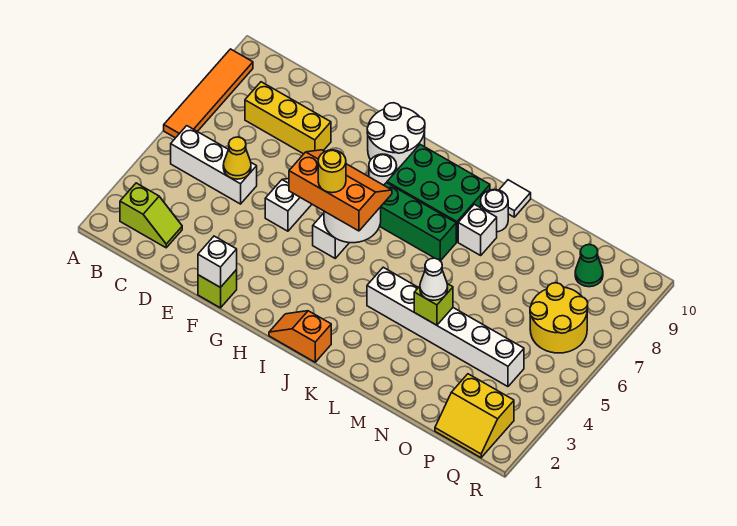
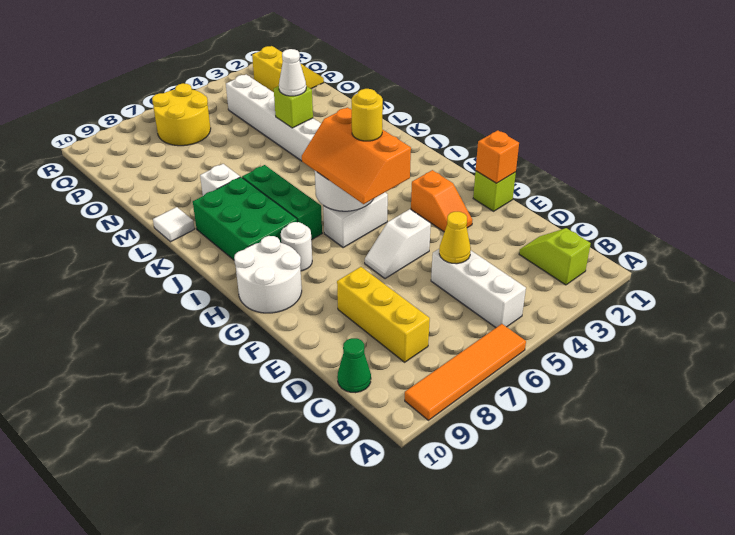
white 1x1 brick [198,236,237,287] -> orange 1x1 brick [476,130,519,183]
orange 1x2 slope [269,311,331,362] -> orange 1x2 slope moved to [411,170,472,232]
white 1x1 round brick [481,190,508,232] -> none
green 1x1 cone [575,245,603,287] -> green 1x1 cone moved to [337,338,371,393]

